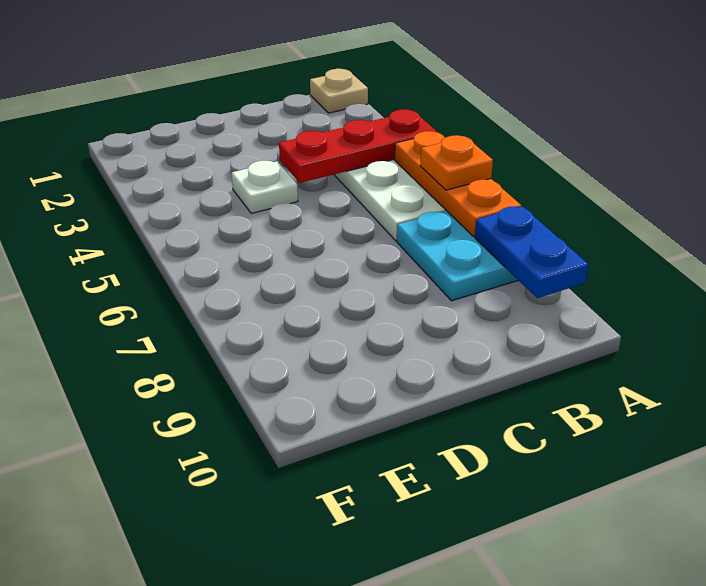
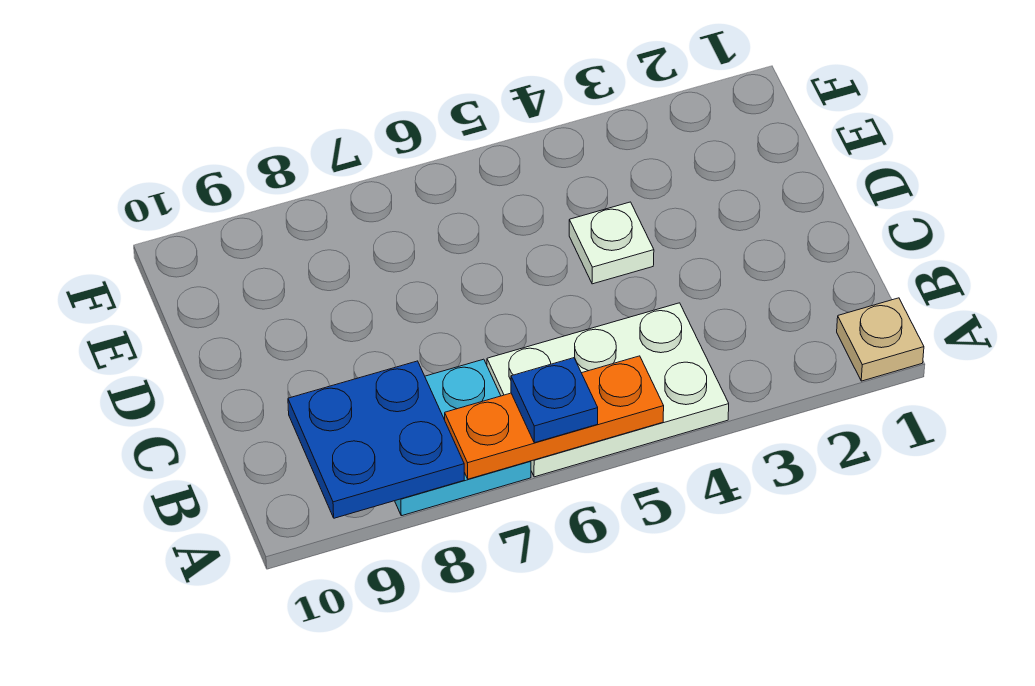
red 1x3 plate [279,109,437,183] -> none
orange 1x1 plate [420,135,493,190] -> blue 1x1 plate [511,358,598,443]
blue 1x2 plate [475,207,588,298] -> blue 2x2 plate [288,361,464,518]

